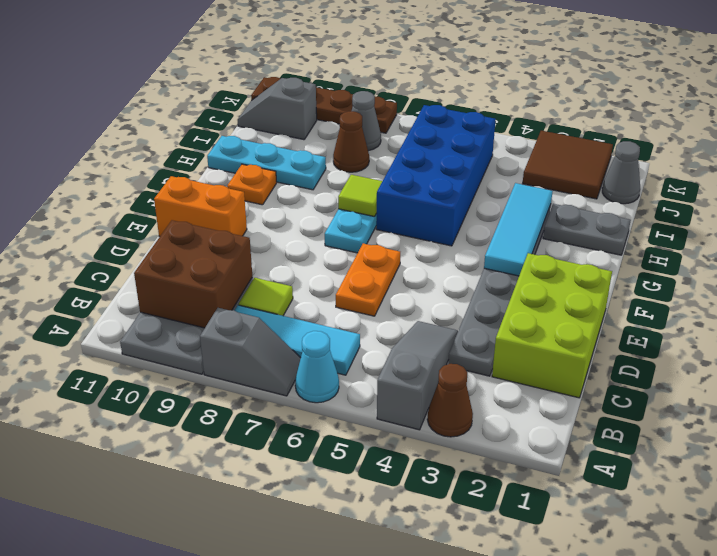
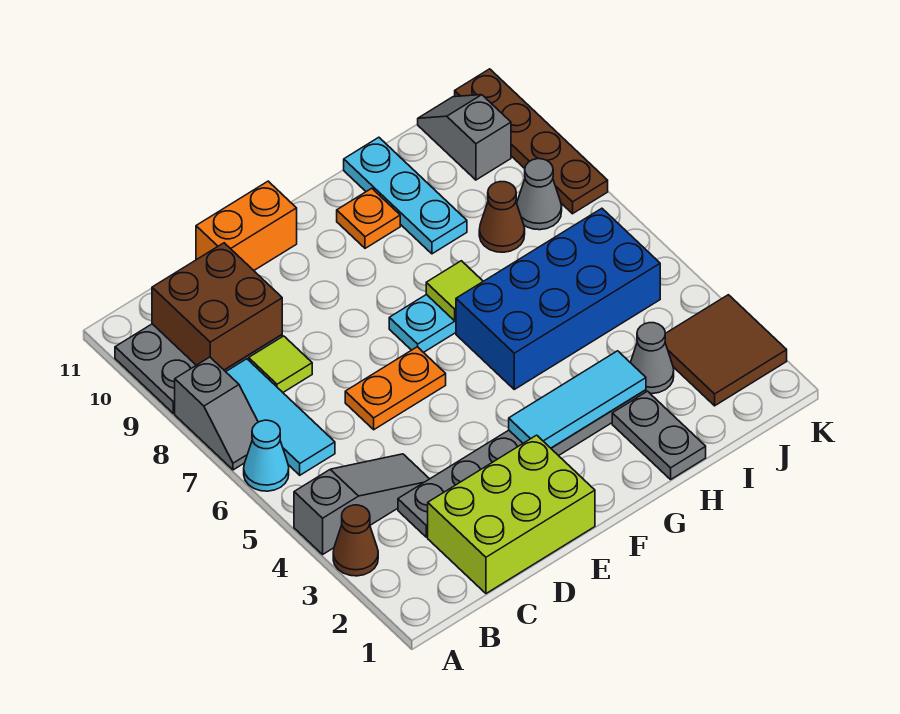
orange 1x2 brick [154,176,247,237] -> orange 1x2 brick turned to [196,181,297,270]
grey 1x1 cone [602,141,640,204] -> grey 1x1 cone moved to [630,323,674,394]

